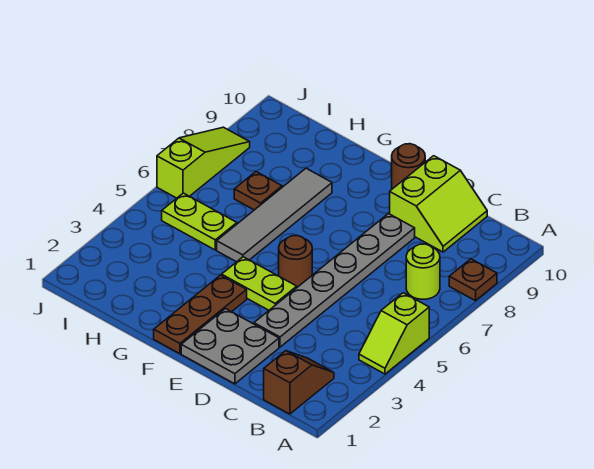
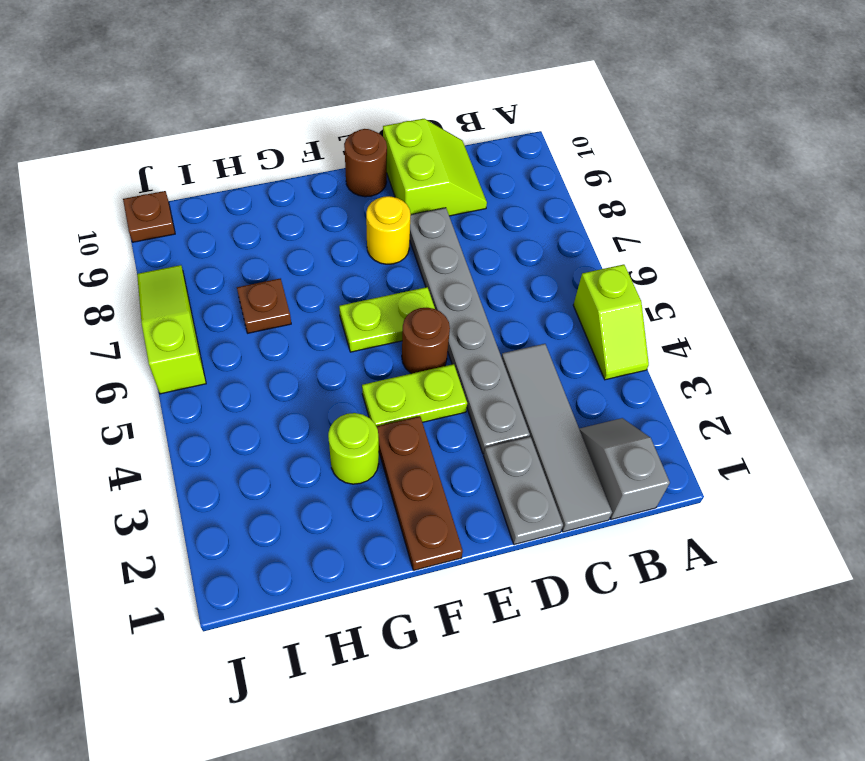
brown 1x1 plate [449,259,497,301] -> brown 1x1 plate moved to [123,191,175,242]
brown 1x2 slope [264,351,334,414] -> grey 1x2 slope [579,418,670,519]
lime 1x1 round brick [406,244,440,299] -> lime 1x1 round brick moved to [328,413,379,484]
grey 2x2 plate [181,309,279,384] -> grey 1x2 plate [484,437,563,545]
none -> yellow 1x1 round brick [366,196,410,264]
grey 1x4 tile [217,168,332,262] -> grey 1x4 tile moved to [501,344,612,532]
lime 1x2 plate [162,193,237,250] -> lime 1x2 plate moved to [339,287,435,352]

